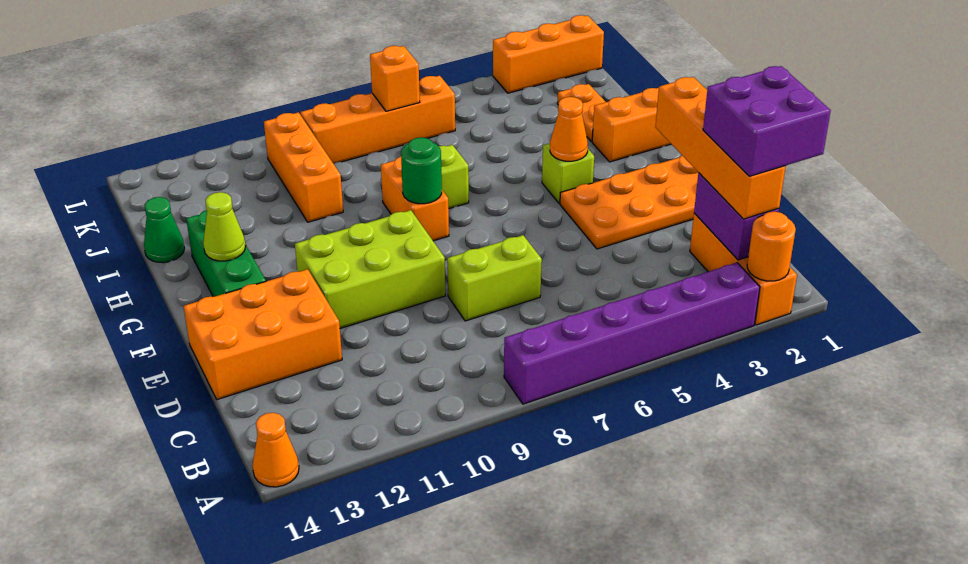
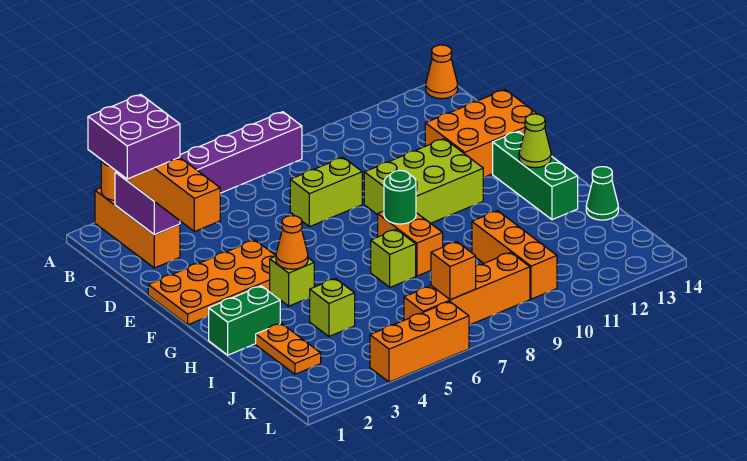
orange 1x2 brick [592,88,671,162] -> green 1x2 brick [208,286,280,355]
none -> lime 1x1 brick [310,279,355,336]
orange 1x3 brick [493,15,604,93] -> orange 1x3 brick moved to [370,301,469,382]

